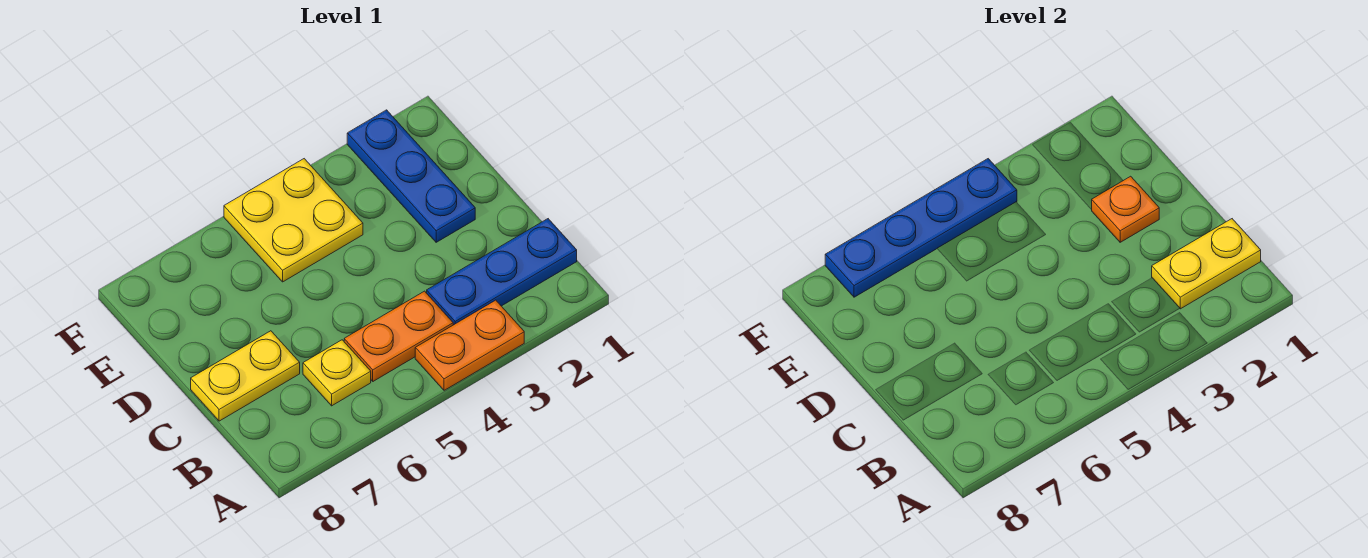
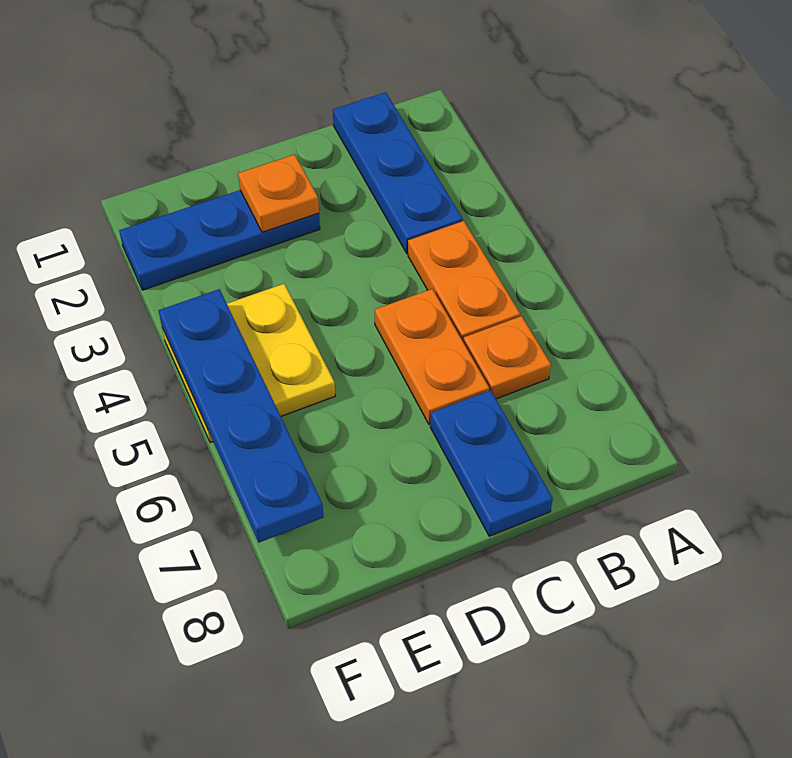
orange 1x2 plate [415,300,524,390] -> orange 1x2 plate moved to [375,289,489,424]
yellow 1x2 plate [1152,219,1261,309] -> none
yellow 1x1 plate [303,340,371,406] -> orange 1x1 plate [464,316,551,399]
yellow 1x2 plate [191,331,300,421] -> blue 1x2 plate [430,390,553,536]

